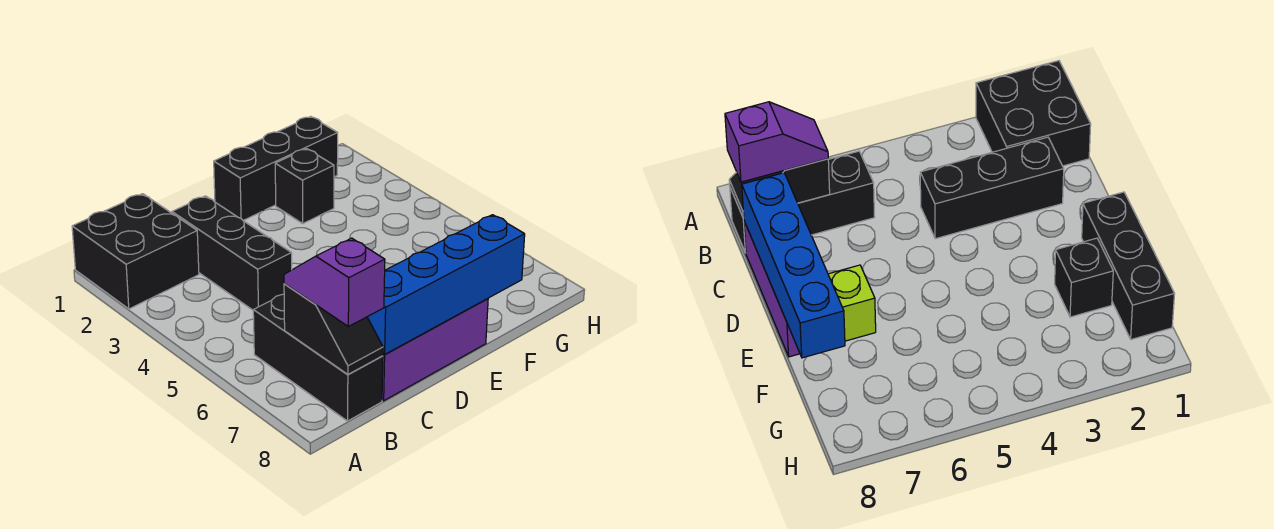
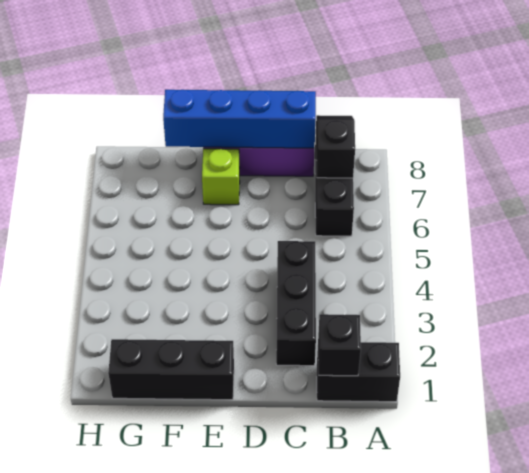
black 2x2 brick [72,194,199,309] -> black 1x2 brick [317,342,400,402]
purple 1x2 slope [284,238,385,326] -> none
black 1x1 brick [275,149,334,223] -> black 1x1 brick moved to [318,314,361,376]

